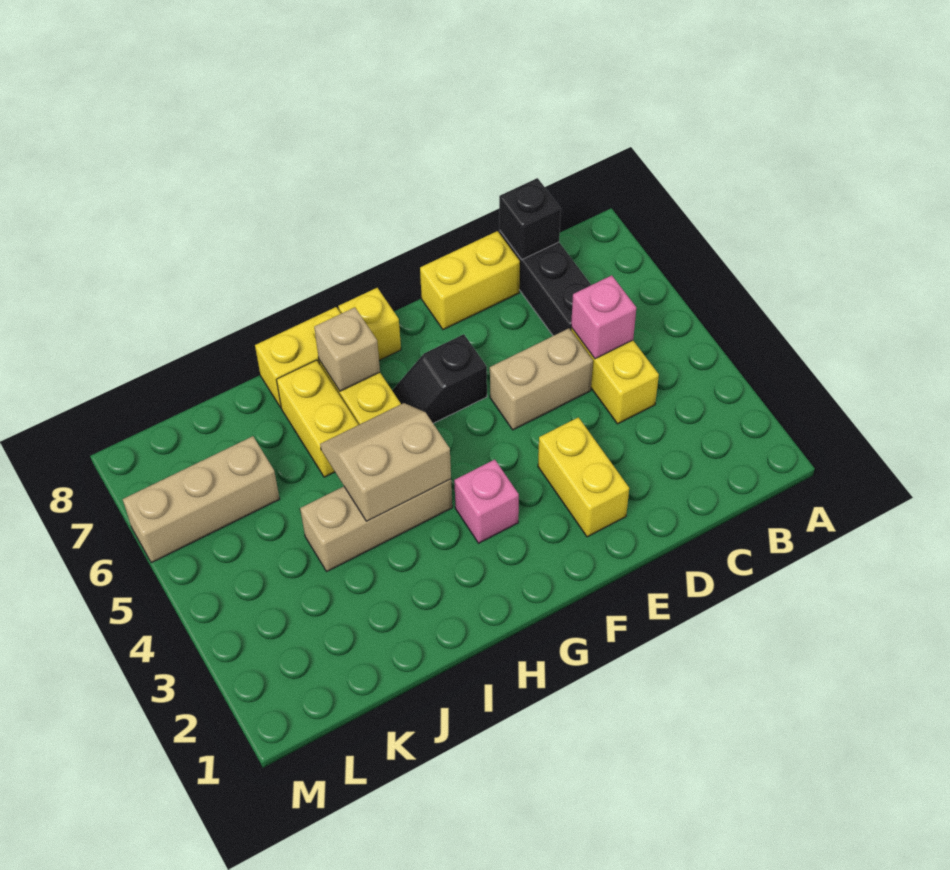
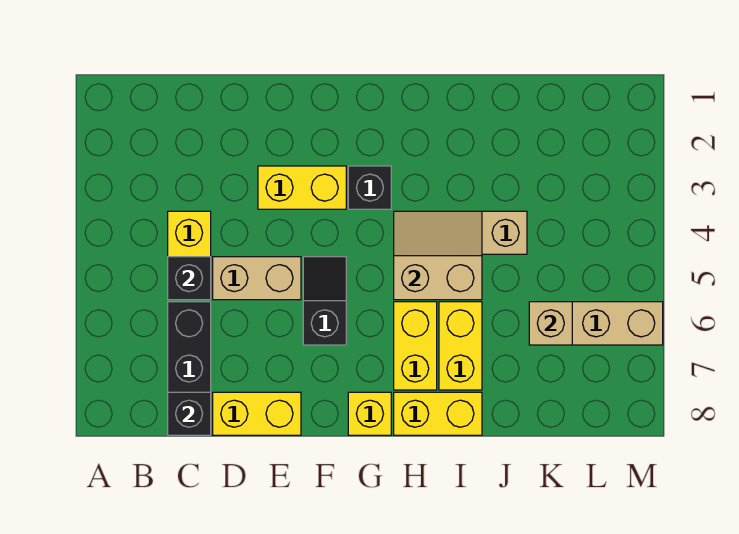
pink 1x1 brick [571,275,636,359] -> black 1x1 brick [168,257,211,300]
yellow 1x2 brick [538,417,629,537] -> yellow 1x2 brick turned to [258,166,346,209]
black 1x2 slope [392,334,487,423] -> black 1x2 slope turned to [303,257,346,345]
pink 1x1 brick [454,460,519,543] -> black 1x1 brick [348,166,391,209]
tan 2x2 slope [320,403,451,521] -> tan 2x2 slope turned to [394,211,482,300]
tan 1x1 brick [314,308,380,391] -> tan 1x1 brick moved to [529,302,572,345]

